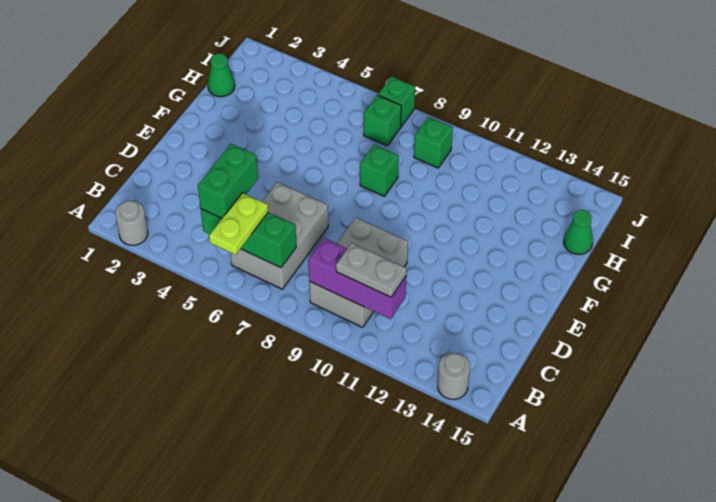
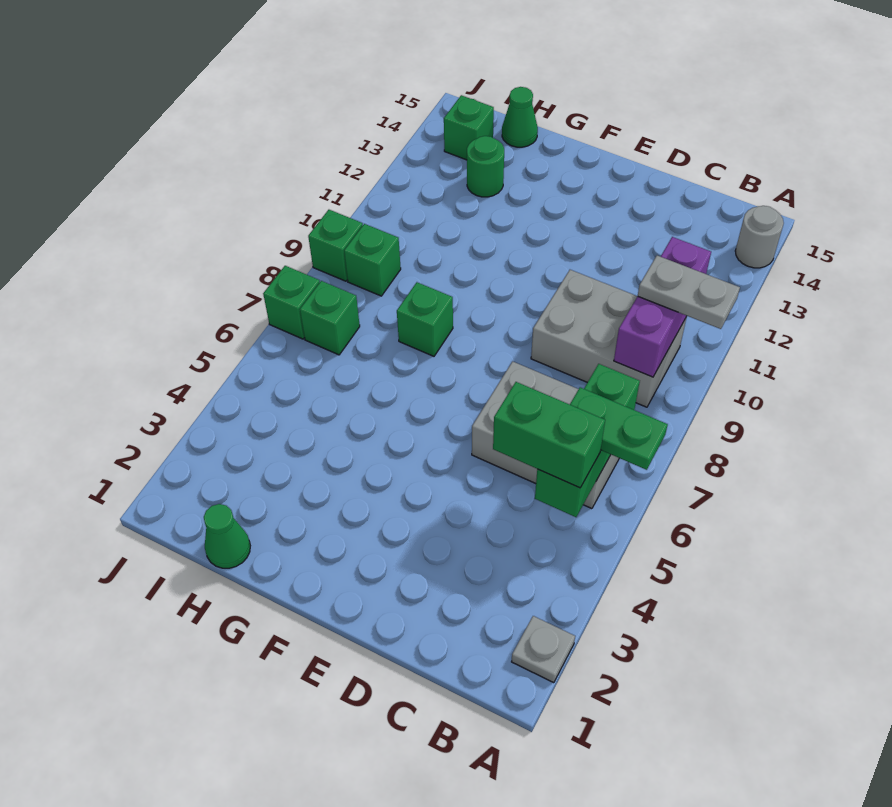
grey 1x1 round brick [115,201,148,245] -> grey 1x1 plate [512,616,575,683]
lime 1x2 plate [209,193,268,255] -> green 1x2 plate [570,387,668,470]
grey 1x2 plate [336,243,407,297] -> grey 1x2 plate turned to [638,256,740,329]
none -> green 1x1 round brick [467,136,504,197]
none -> green 1x1 brick [444,95,494,160]
none -> green 1x1 brick [308,210,363,281]

